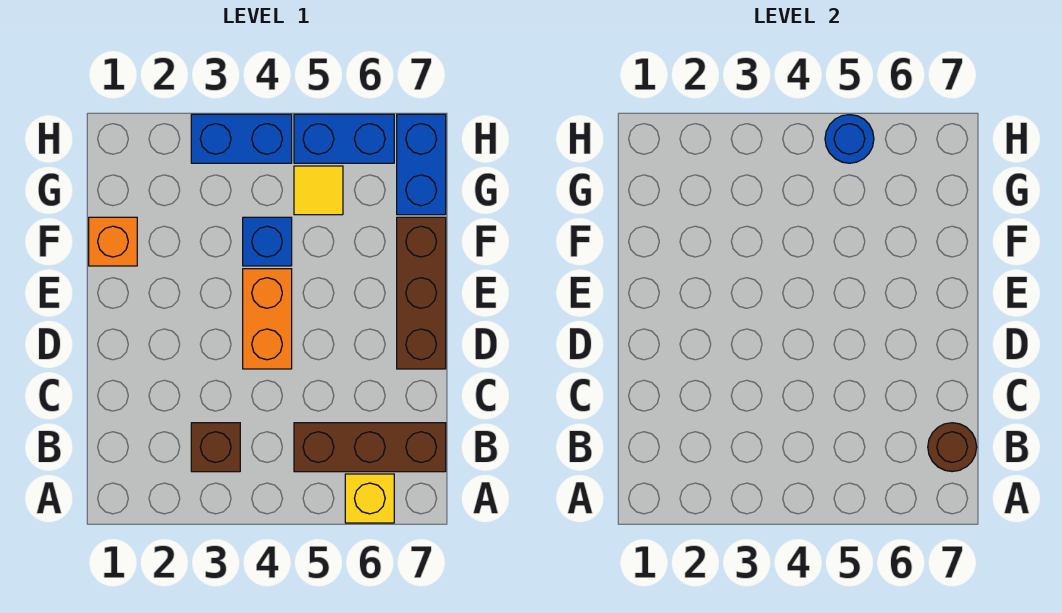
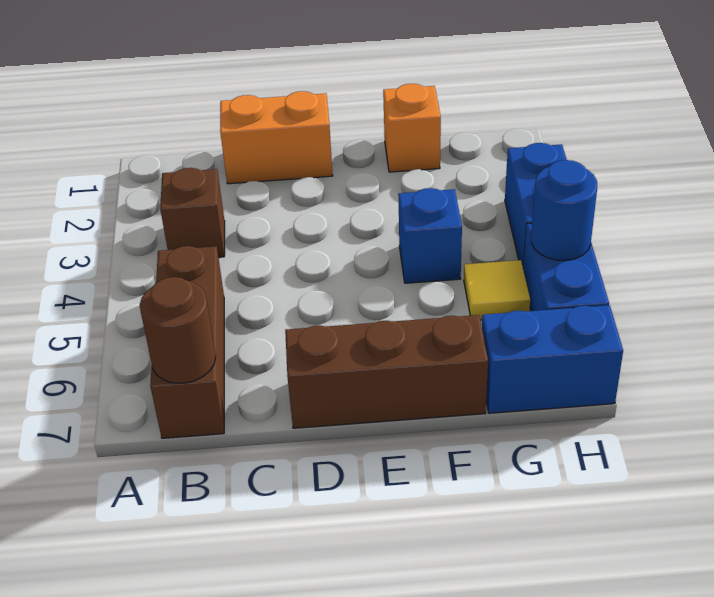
yellow 1x1 brick [345,474,394,523] -> none
orange 1x2 brick [243,269,292,369] -> orange 1x2 brick moved to [220,91,333,184]

